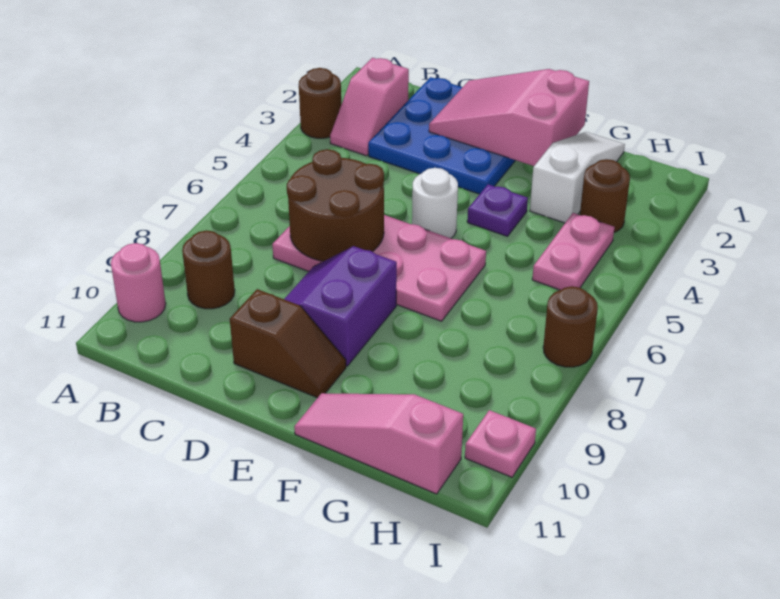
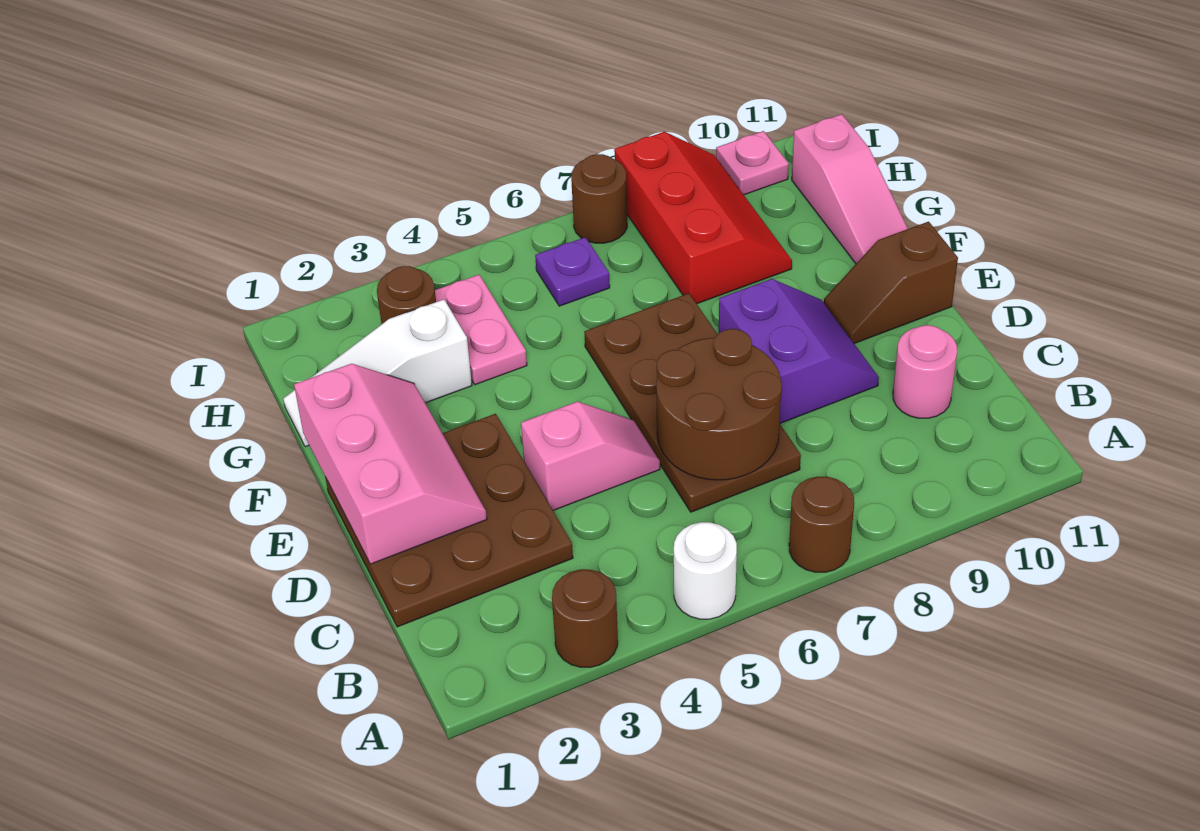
pink 1x1 round brick [111,243,166,322] -> pink 1x1 round brick moved to [893,325,957,418]
pink 1x2 slope [330,58,409,156] -> pink 1x2 slope moved to [521,402,660,511]
brown 1x1 round brick [182,230,235,309] -> brown 1x1 round brick moved to [789,477,854,572]
blue 3x3 plate [368,77,516,194] -> brown 3x3 plate [326,414,573,627]
pink 2x4 plate [272,215,486,321] -> brown 2x4 plate [584,293,801,512]
pink 2x3 slope [429,69,589,166] -> pink 2x3 slope turned to [294,364,487,564]
purple 2x2 slope [284,246,397,366] -> purple 2x2 slope turned to [719,279,879,423]
brown 1x2 slope [230,289,346,398] -> brown 1x2 slope turned to [824,222,958,344]
white 1x1 round brick [412,168,458,238] -> white 1x1 round brick moved to [674,522,737,619]
purple 1x1 plate [467,184,528,236] -> purple 1x1 plate moved to [535,237,610,306]
none -> red 2x3 slope [614,132,792,304]
pink 1x2 plate [532,213,615,290] -> pink 1x2 plate turned to [435,275,527,385]

